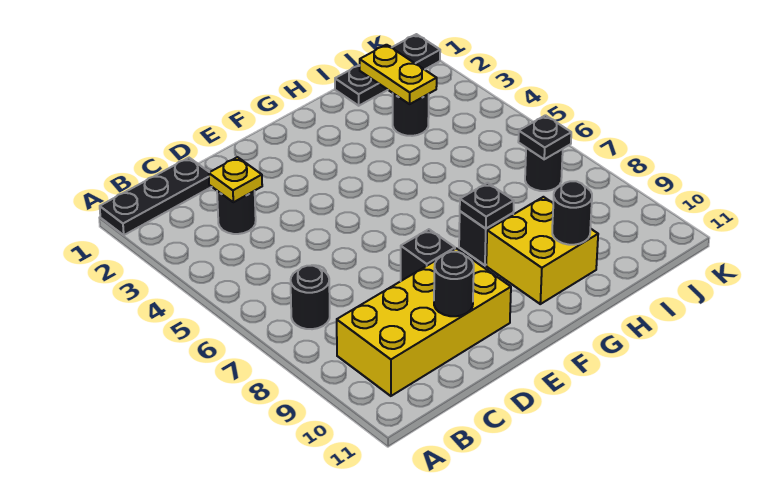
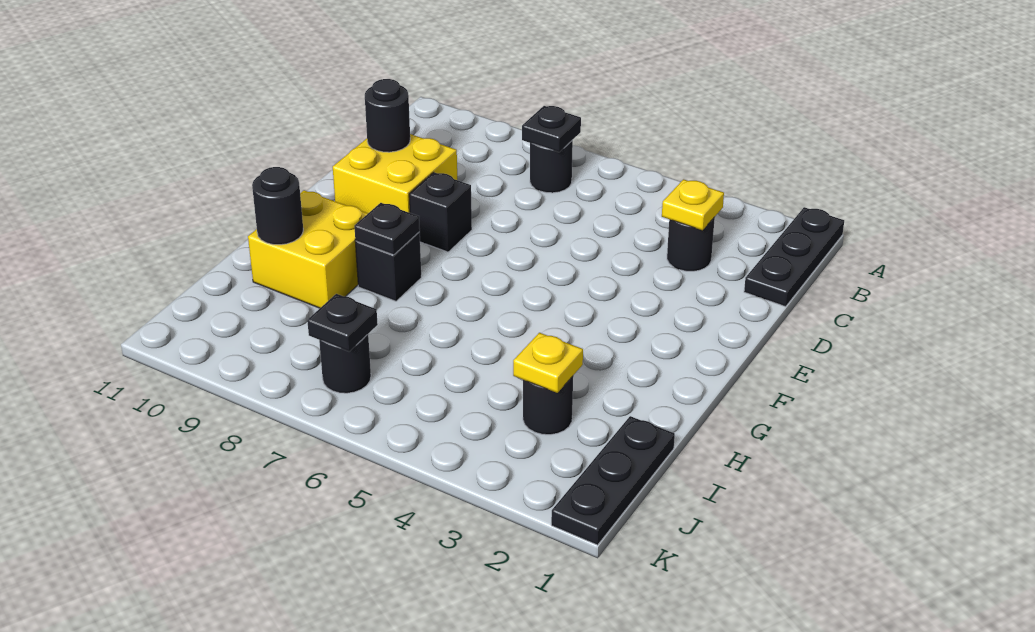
none -> black 1x1 plate [522,106,581,152]
yellow 2x4 brick [337,248,511,396] -> yellow 2x2 brick [333,134,457,213]
yellow 1x2 plate [360,45,437,104] -> yellow 1x1 plate [513,333,583,393]

